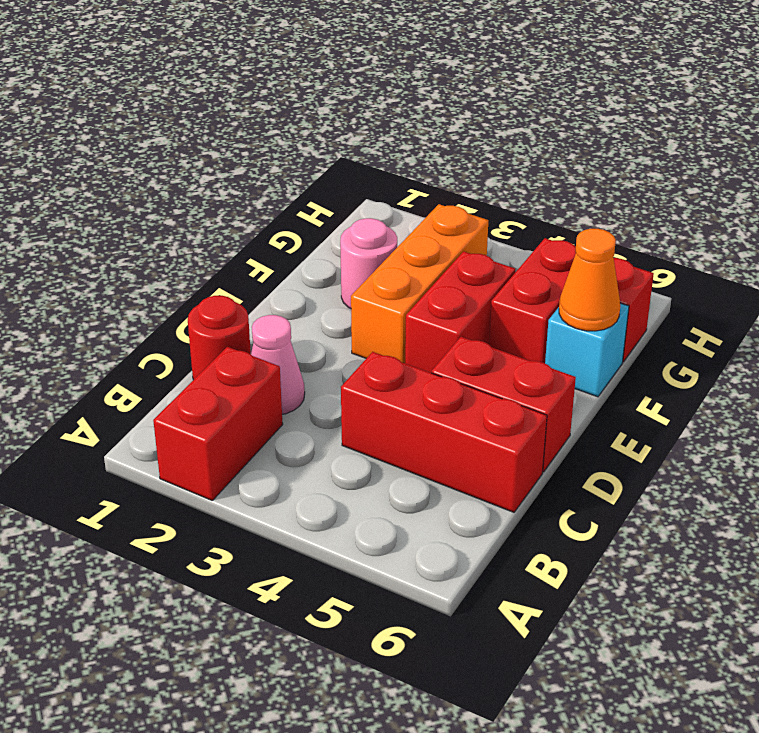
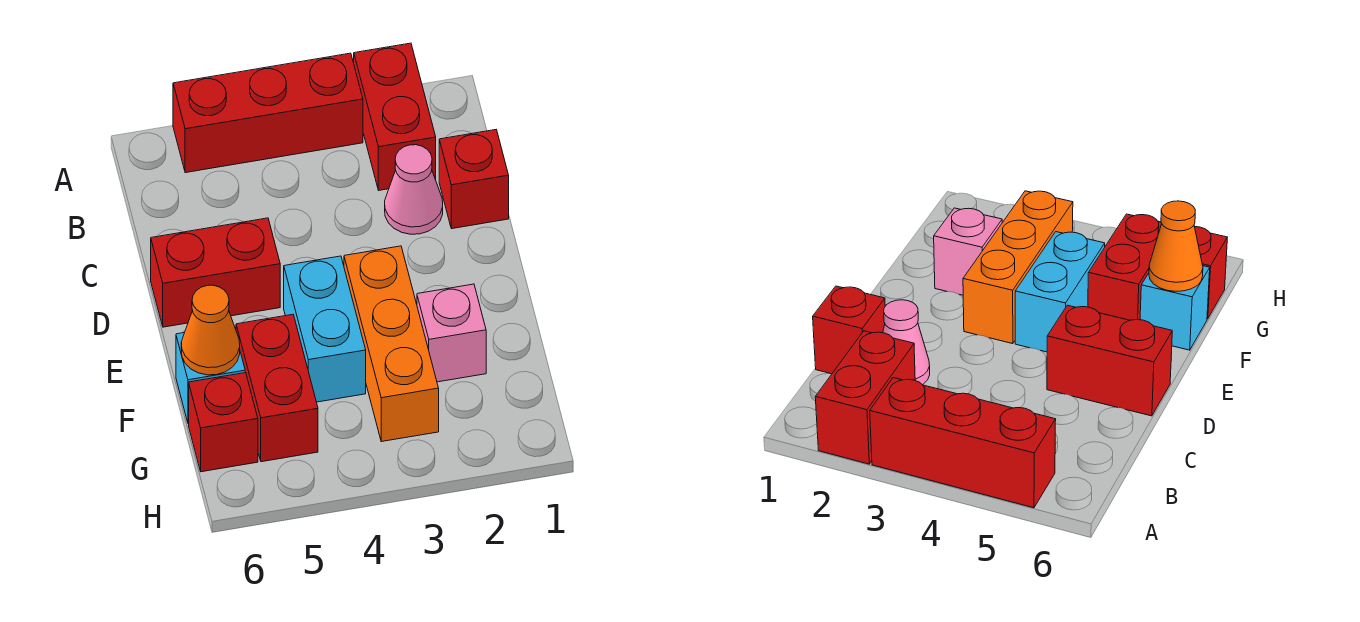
red 1x1 round brick [188,296,251,380] -> red 1x1 brick [439,130,509,229]
red 1x3 brick [341,352,547,512] -> red 1x3 brick moved to [173,53,363,173]
red 1x2 brick [405,251,515,373] -> cyan 1x2 brick [284,256,366,402]
pink 1x1 round brick [340,218,397,309] -> pink 1x1 brick [417,284,486,382]

